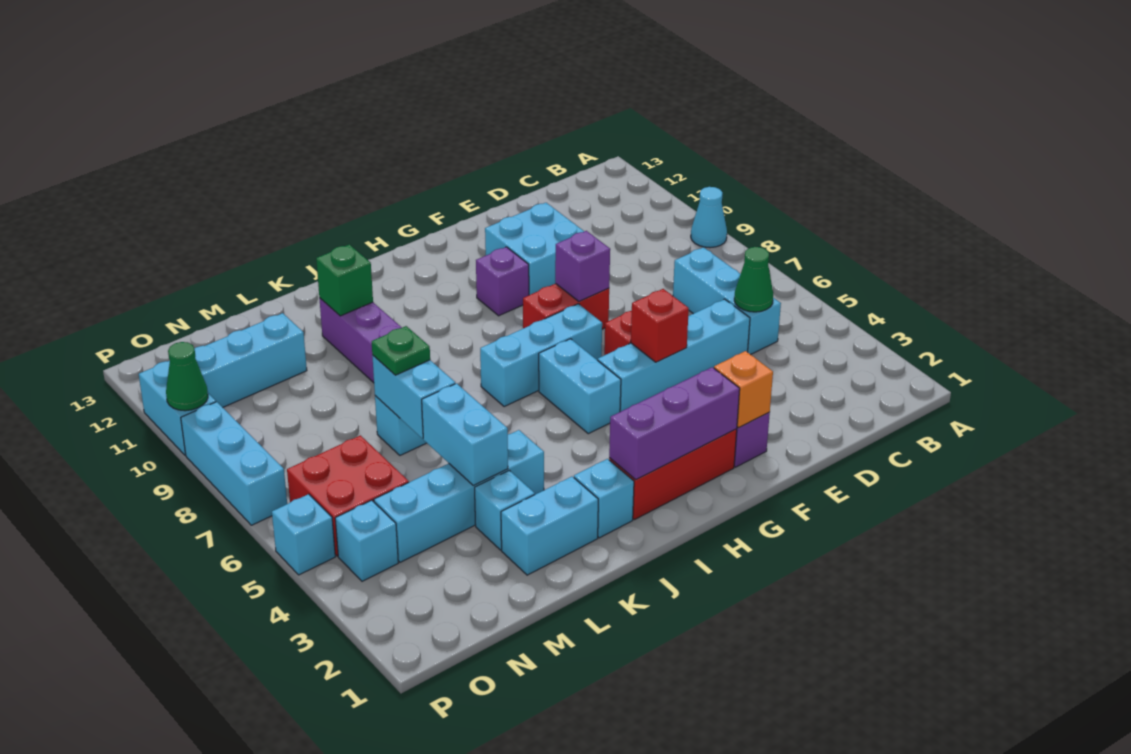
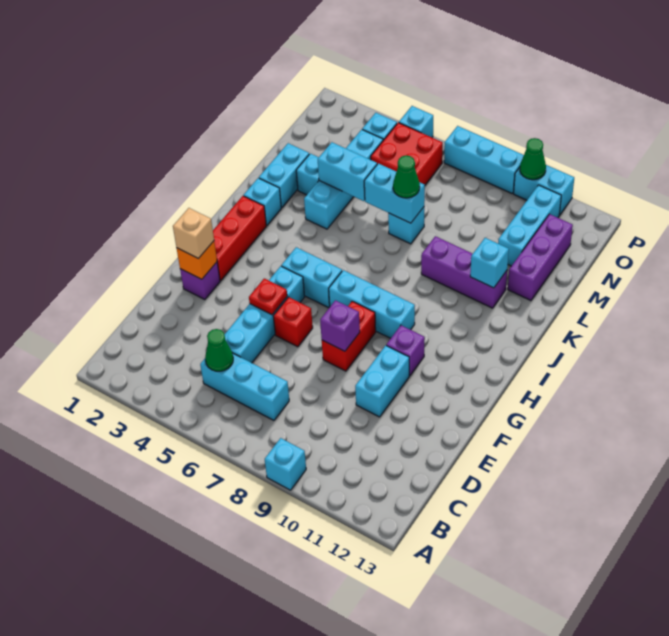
cyan 1x1 cone [691,187,727,248] -> cyan 1x1 brick [265,438,306,490]
cyan 2x2 brick [485,203,584,295] -> cyan 1x2 brick [355,346,409,417]
none -> tan 1x1 brick [173,208,214,259]
red 1x1 brick [631,289,689,362] -> red 1x1 plate [249,279,287,315]
purple 1x3 brick [609,367,740,480] -> purple 1x3 brick moved to [508,214,573,301]
cyan 1x3 brick [480,304,602,407] -> cyan 1x3 brick turned to [329,270,415,338]
green 1x1 brick [316,244,373,316] -> cyan 1x1 brick [470,238,509,288]
green 1x1 plate [372,326,430,375] -> green 1x1 cone [393,155,420,198]

